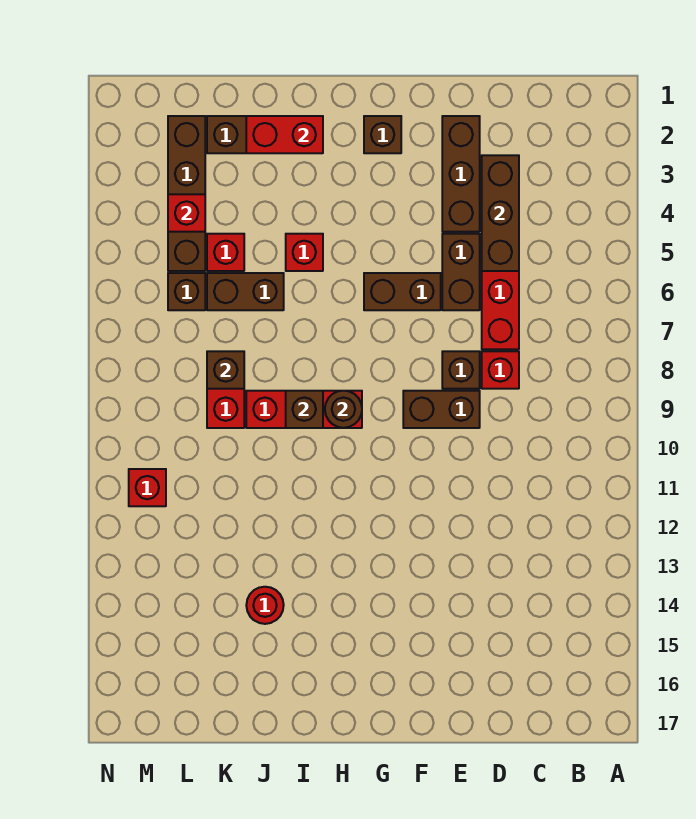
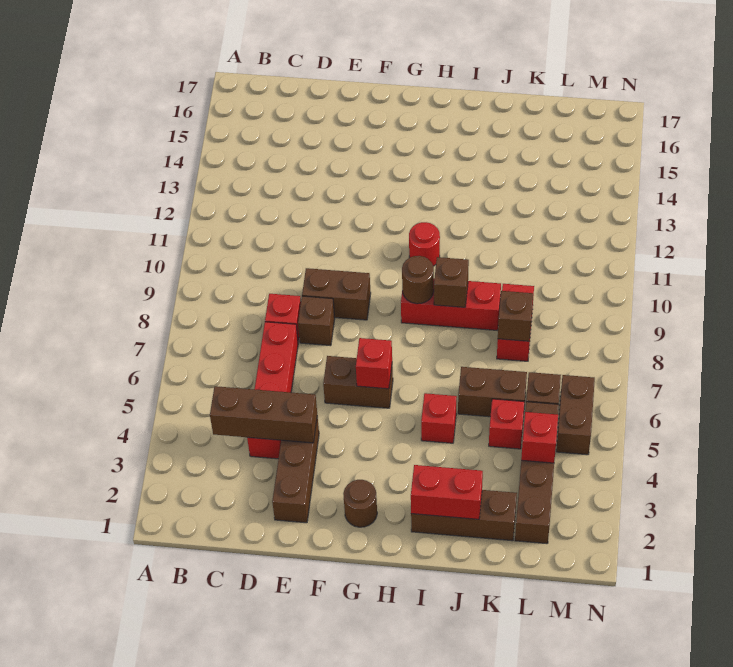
brown 1x3 brick [482,155,519,271] -> brown 1x3 brick turned to [210,386,317,443]
brown 1x2 brick [442,234,480,310] -> brown 1x2 brick moved to [556,375,595,455]
brown 1x1 brick [364,116,401,153] -> brown 1x1 round brick [343,480,377,527]
red 1x1 round brick [246,587,284,624] -> red 1x1 round brick moved to [409,222,440,266]
red 1x1 brick [129,469,166,506] -> red 1x1 brick moved to [356,338,392,389]

